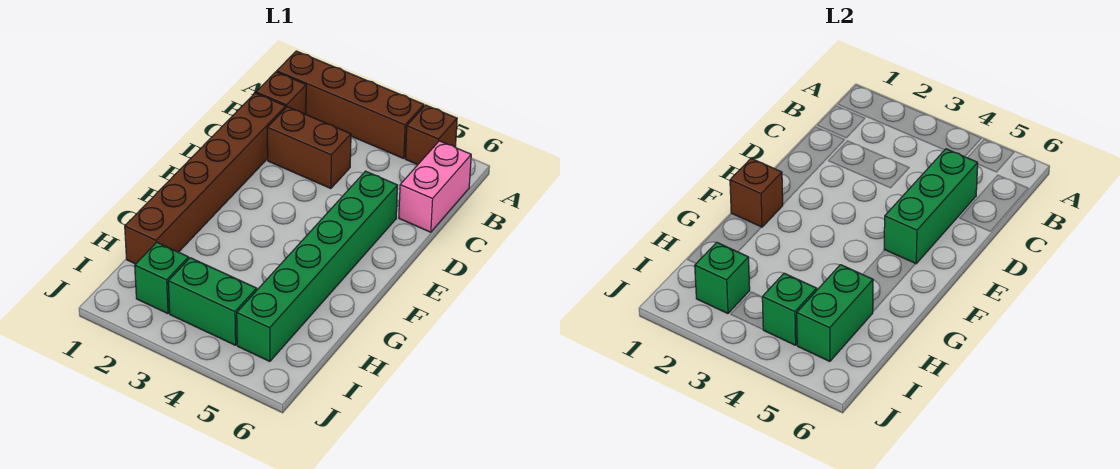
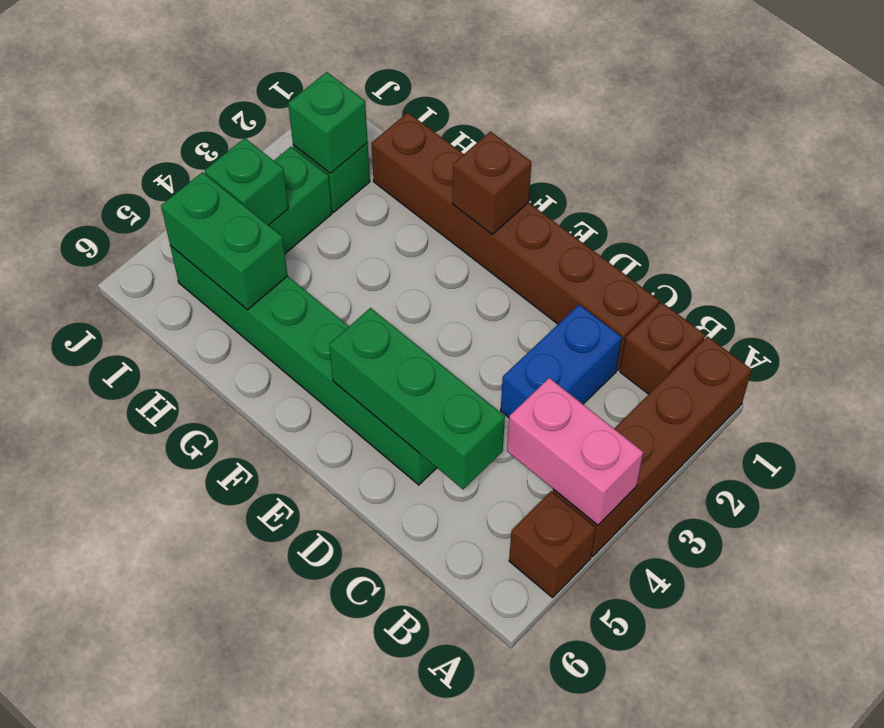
pink 1x2 brick [399,141,471,232] -> pink 1x2 brick moved to [507,378,643,525]
brown 1x2 brick [267,107,351,189] -> blue 1x2 brick [501,305,622,417]

